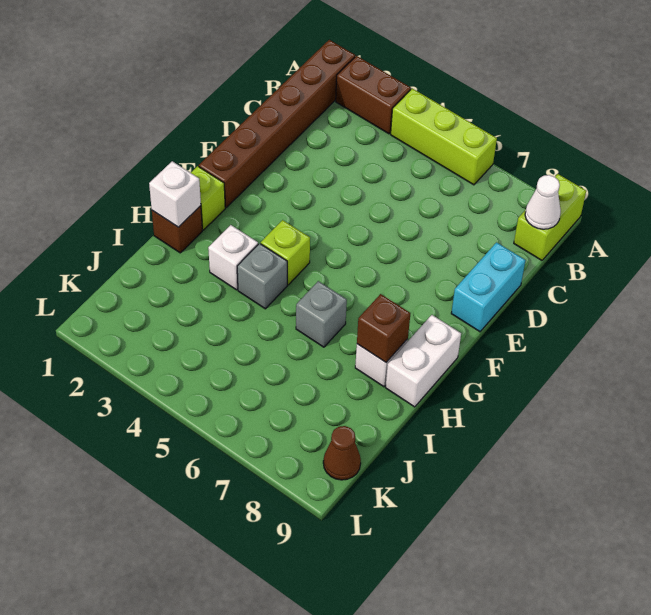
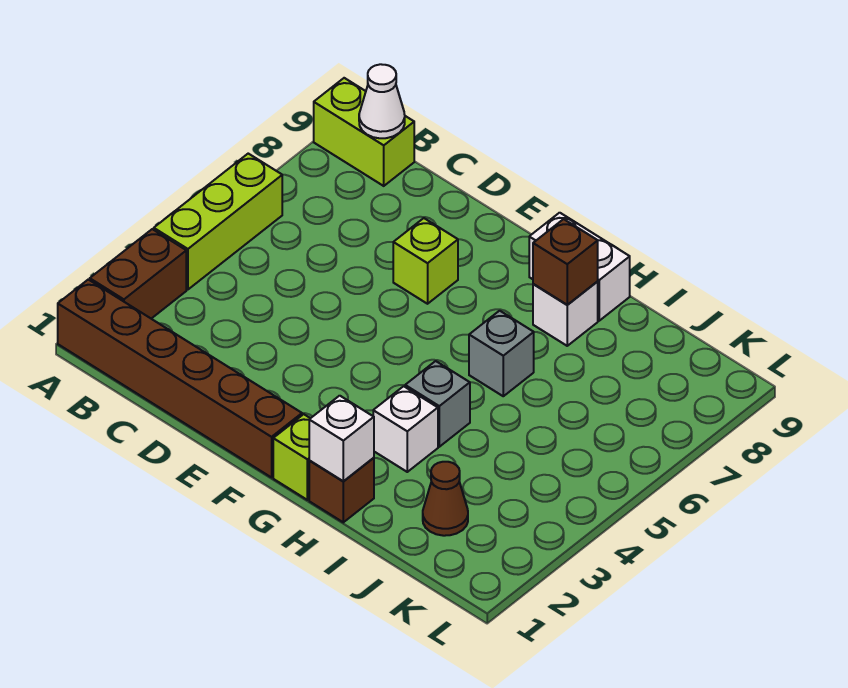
cyan 1x2 brick [451,242,525,332] -> none
lime 1x1 brick [261,220,310,285] -> lime 1x1 brick moved to [393,218,458,304]
brown 1x1 cone [323,426,361,480] -> brown 1x1 cone moved to [423,462,468,536]

